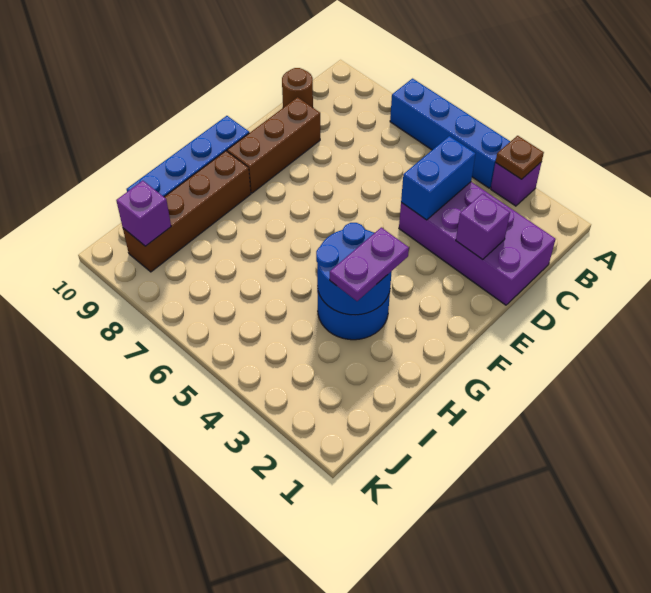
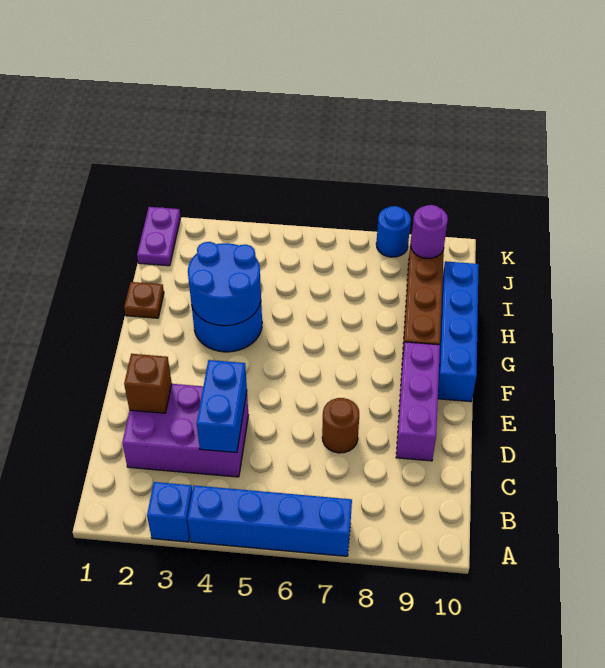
purple 1x1 brick [491,162,542,206] -> blue 1x1 brick [147,482,192,542]
brown 1x1 plate [495,136,544,179] -> brown 1x1 plate moved to [124,282,164,318]
purple 2x4 brick [399,182,556,305] -> purple 2x3 brick [122,384,248,477]
brown 1x1 round brick [282,68,313,108] -> brown 1x1 round brick moved to [322,398,359,453]
purple 1x1 brick [456,194,510,259] -> brown 1x1 brick [124,354,172,413]
brown 1x3 brick [227,97,320,193] -> purple 1x3 brick [396,342,440,461]
purple 1x2 plate [330,227,409,301] -> purple 1x2 plate moved to [137,207,181,266]
purple 1x1 brick [116,181,171,246] -> purple 1x1 round brick [411,205,448,258]
none -> blue 1x1 round brick [376,206,411,257]

